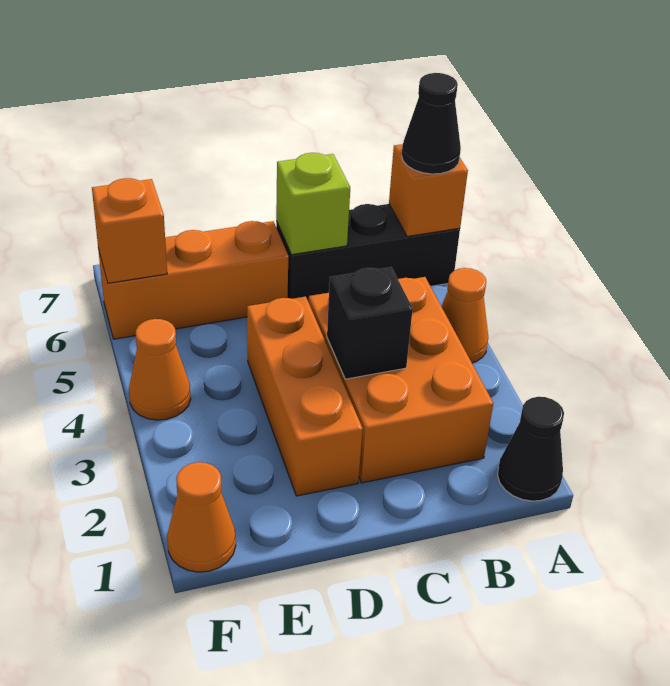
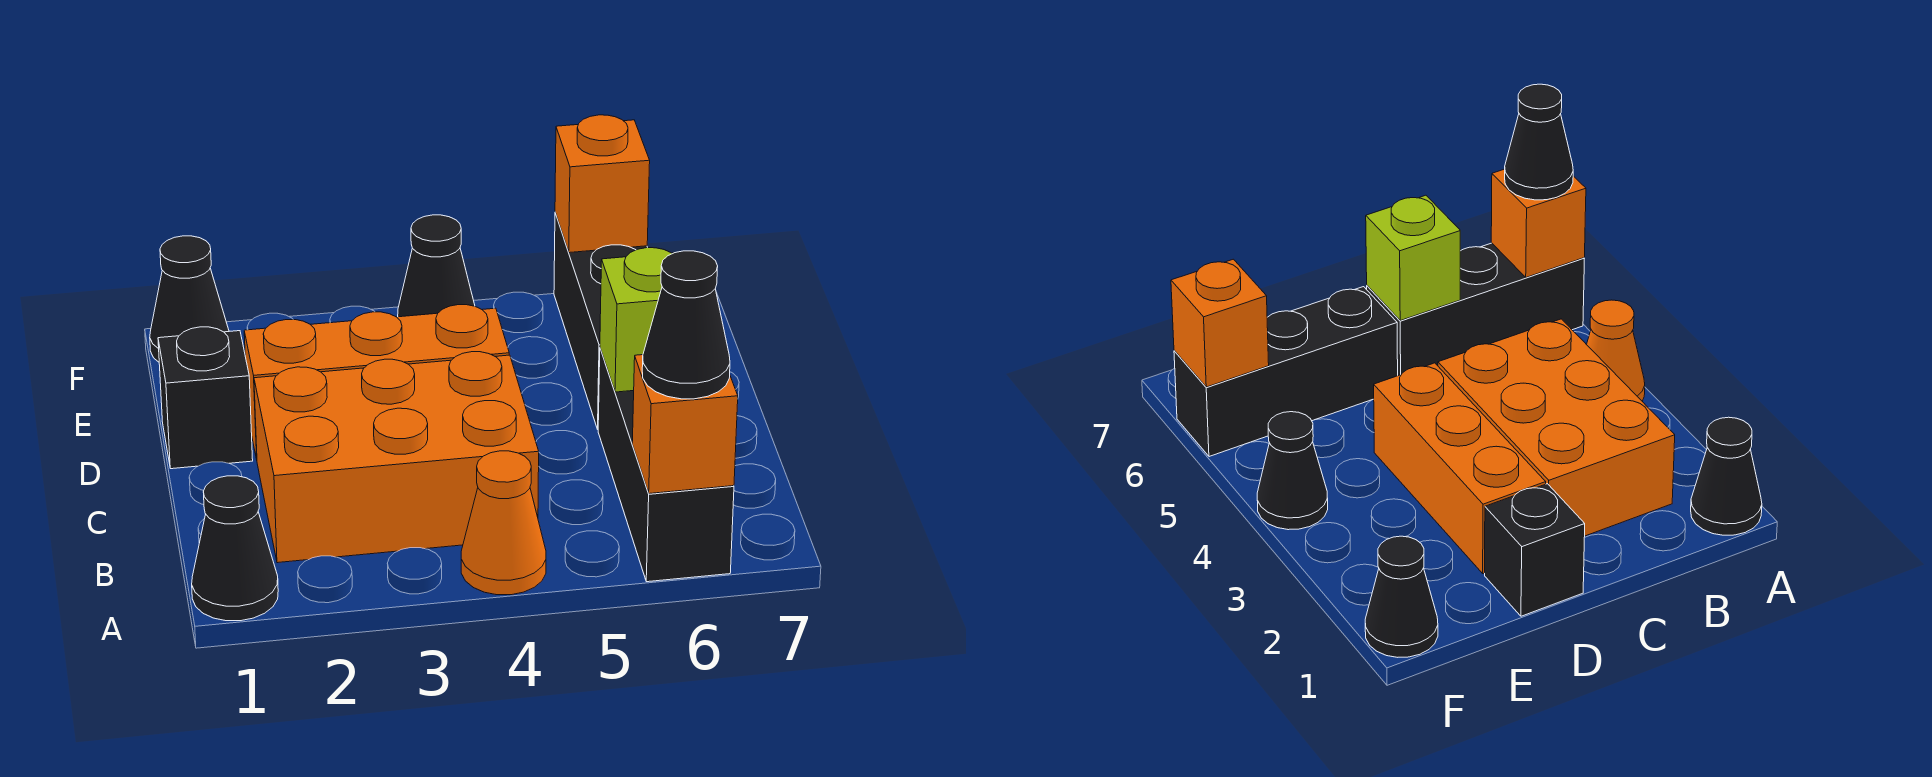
black 1x1 brick [327,267,413,379] -> black 1x1 brick moved to [158,327,253,469]
orange 1x3 brick [98,221,288,339] -> black 1x3 brick [554,213,648,429]
orange 1x1 cone [167,462,236,572] -> black 1x1 cone [150,236,229,362]
orange 1x1 cone [129,319,191,420] -> black 1x1 cone [398,215,475,317]

